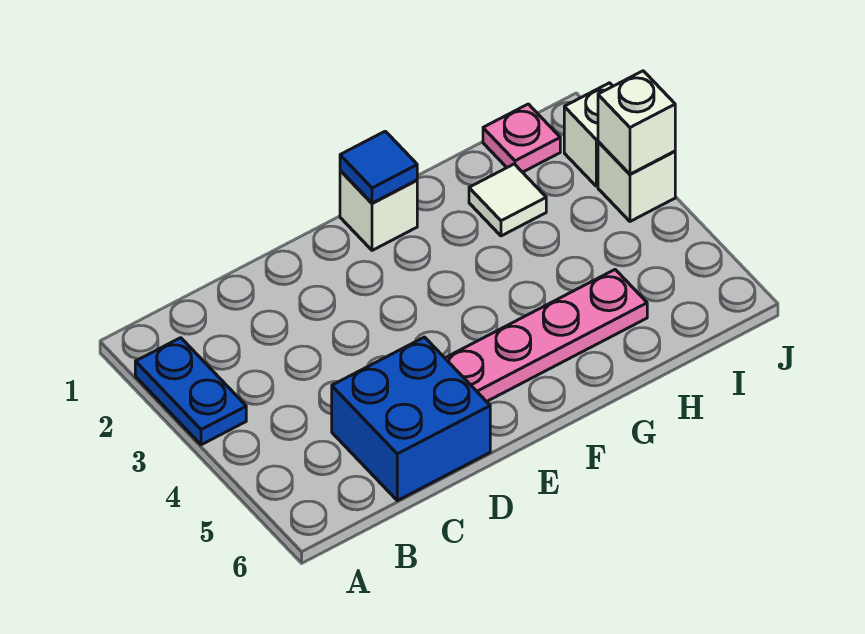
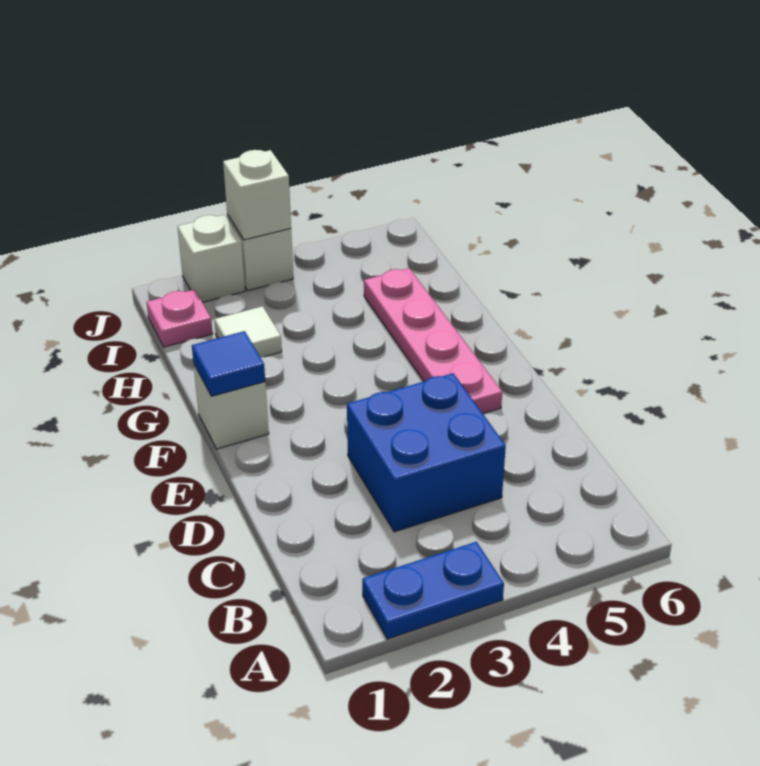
blue 2x2 brick [332,337,490,501] -> blue 2x2 brick moved to [347,373,506,532]

